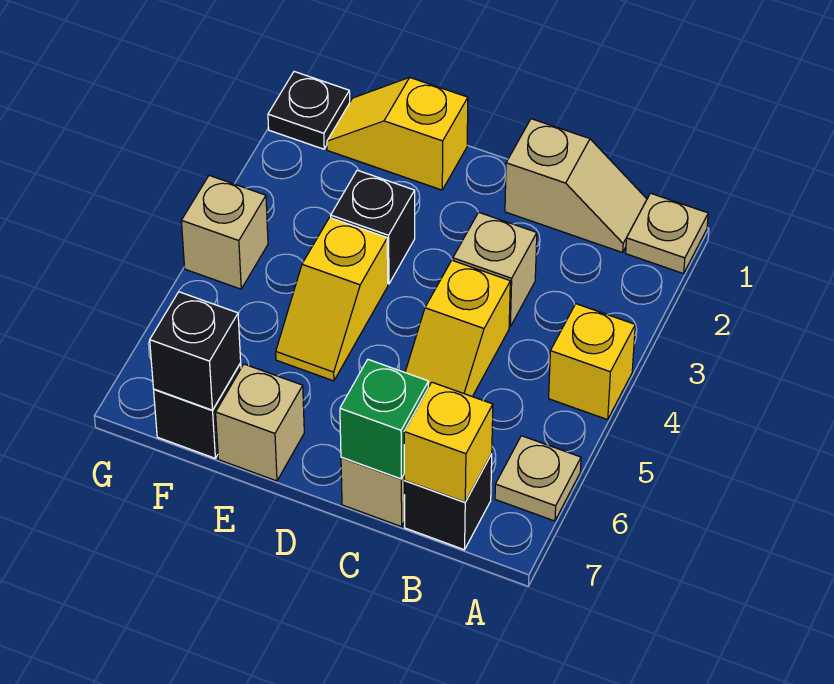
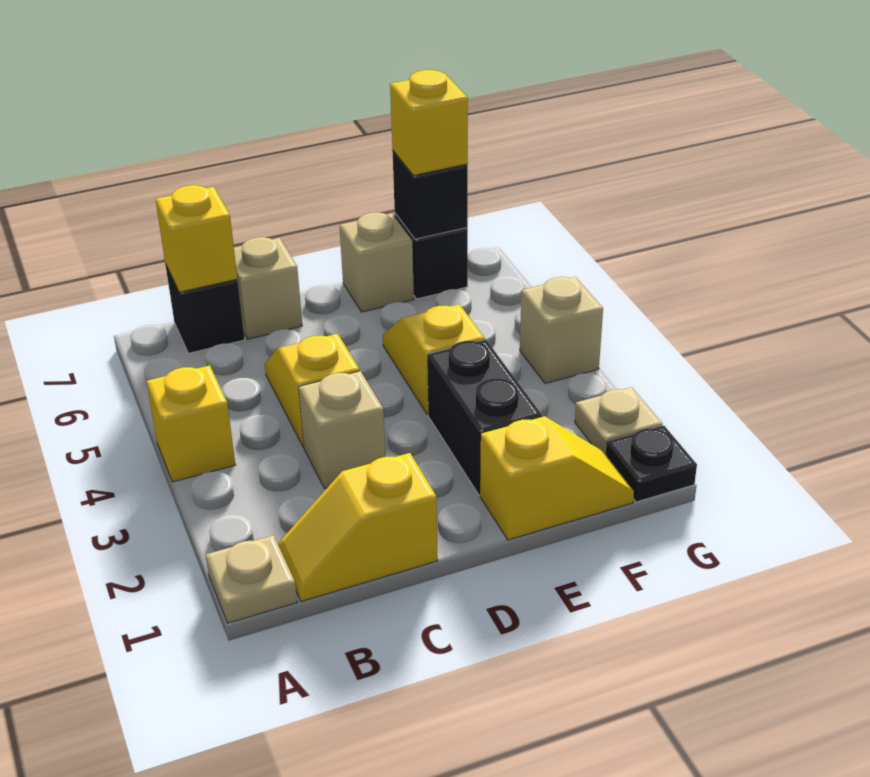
tan 1x1 plate [495,436,581,521] -> tan 1x1 plate moved to [575,387,662,454]
tan 1x2 slope [505,119,647,252] -> yellow 1x2 slope [278,453,438,601]
green 1x1 brick [340,360,428,479] -> none
black 1x1 brick [331,170,415,284] -> black 1x2 brick [427,340,542,495]
none -> yellow 1x1 brick [390,70,468,175]

